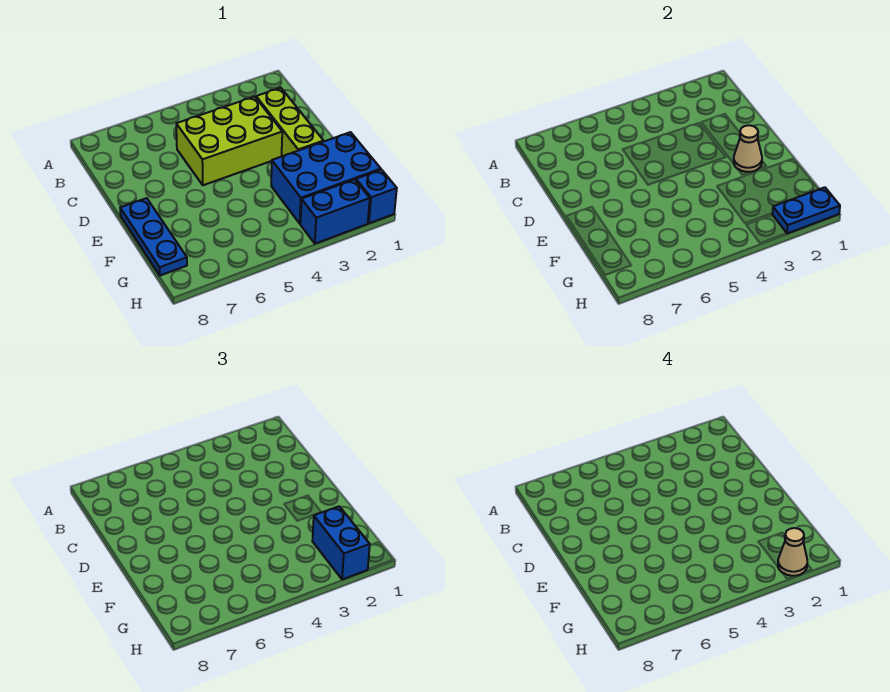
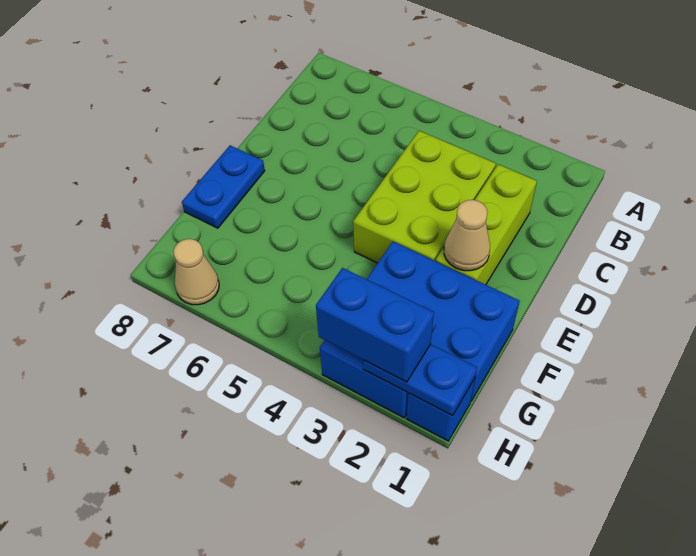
lime 2x3 brick [176,97,282,185] -> lime 2x3 brick turned to [353,131,496,263]
blue 1x3 plate [120,198,187,276] -> blue 1x2 plate [182,145,265,228]
blue 1x2 brick [312,506,370,579] -> blue 1x2 brick turned to [316,268,434,382]
tan 1x1 cone [778,528,807,576] -> tan 1x1 cone moved to [173,239,219,305]

